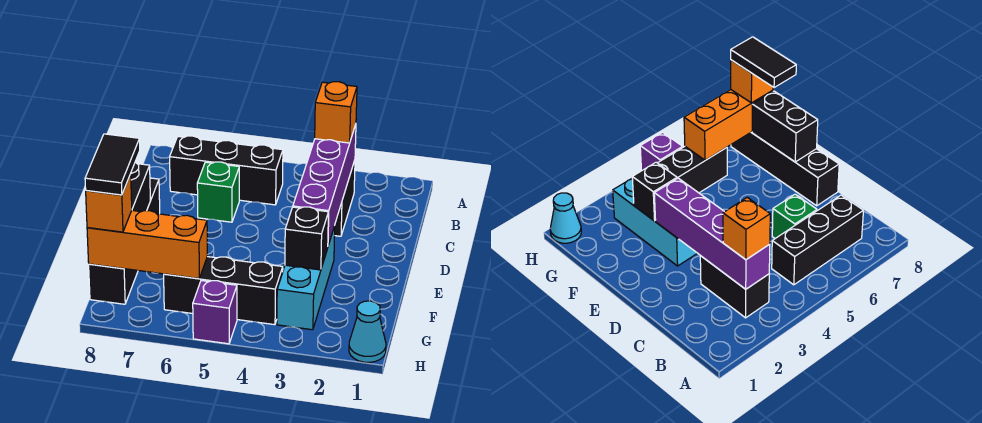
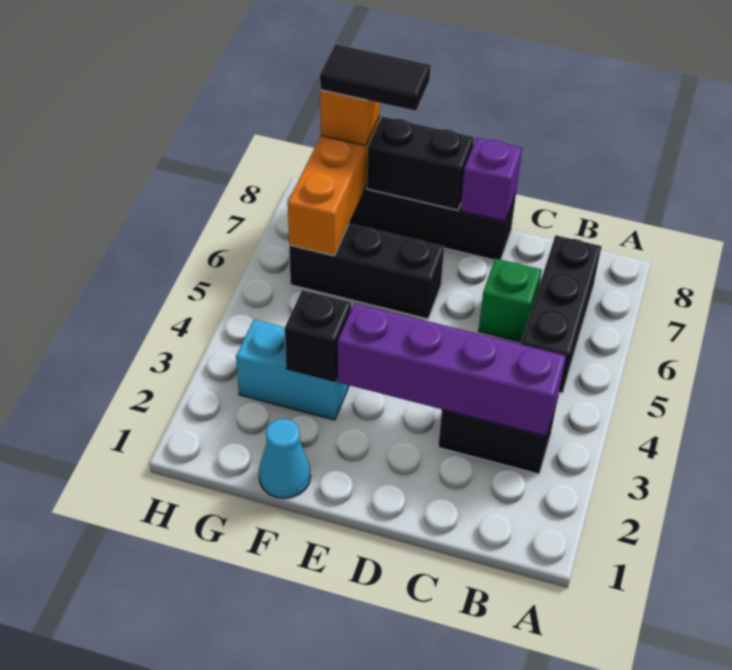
orange 1x1 brick [315,82,357,143] -> none
cyan 1x3 brick [277,226,335,330] -> cyan 1x2 brick [236,320,349,420]
black 1x3 brick [164,257,283,325] -> black 1x3 brick turned to [289,224,444,319]
cyan 1x1 cone [349,301,386,362] -> cyan 1x1 cone moved to [259,419,311,498]
purple 1x1 brick [193,281,237,344] -> purple 1x1 brick moved to [460,138,522,221]

